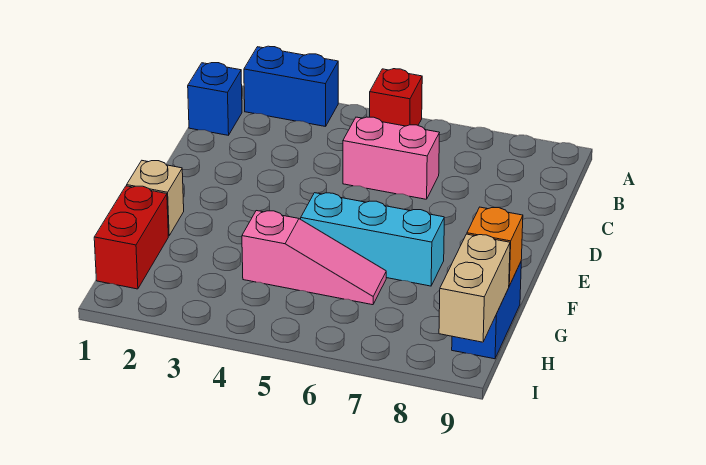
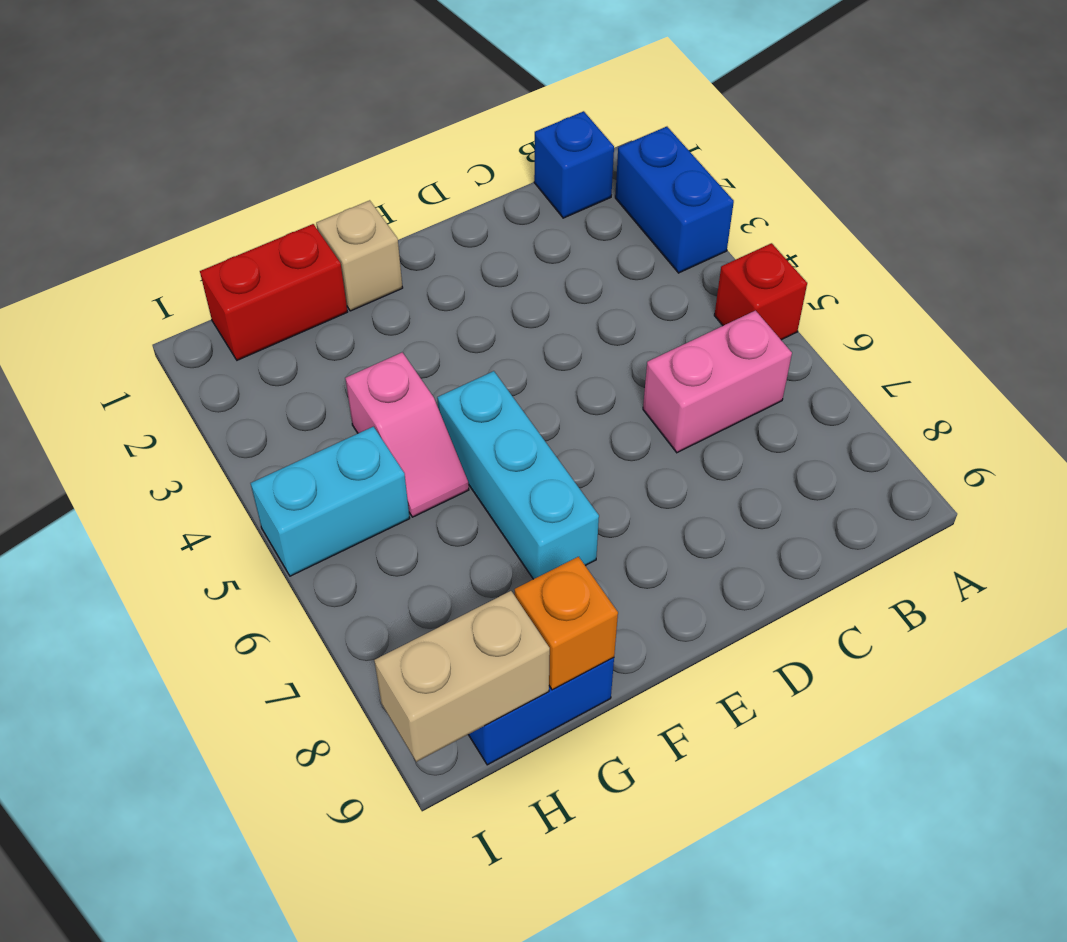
pink 1x2 brick [343,117,439,199] -> pink 1x2 brick turned to [643,310,792,453]
pink 1x3 slope [242,211,386,305] -> pink 1x2 slope [345,352,469,517]
none -> cyan 1x2 brick [251,427,410,576]

